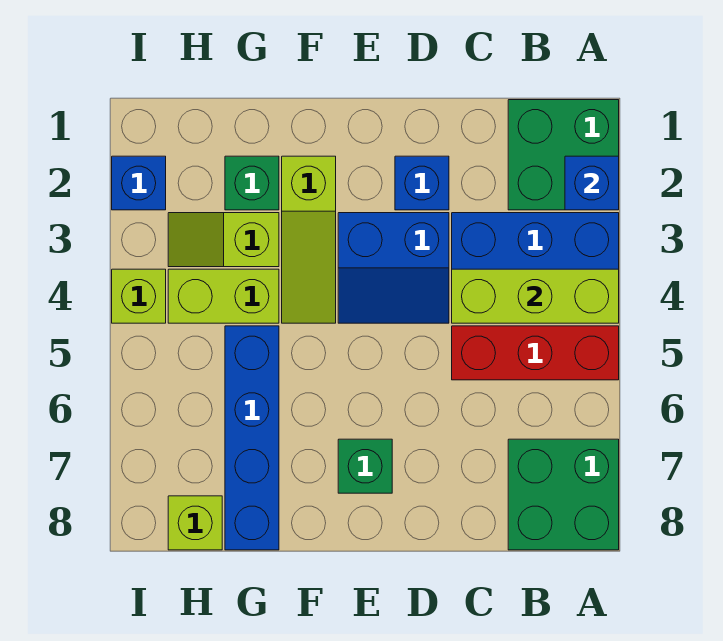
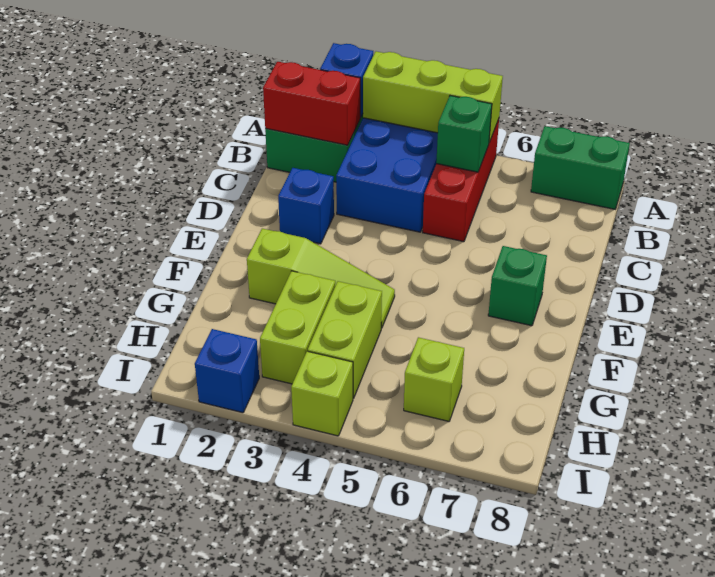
lime 1x3 brick [452,269,619,323] -> lime 1x3 brick turned to [363,51,503,142]
green 2x2 brick [508,439,619,550] -> green 1x2 brick [531,126,630,209]
none -> red 1x2 brick [263,62,360,145]
blue 2x2 slope [338,213,449,323] -> none
green 1x1 brick [225,156,279,210] -> green 1x1 brick moved to [436,96,492,172]
lime 1x2 slope [168,213,279,267] -> lime 1x2 brick [260,271,335,384]
blue 1x4 brick [225,326,279,550] -> none
lime 1x1 brick [168,496,222,550] -> lime 1x1 brick moved to [404,337,464,421]

